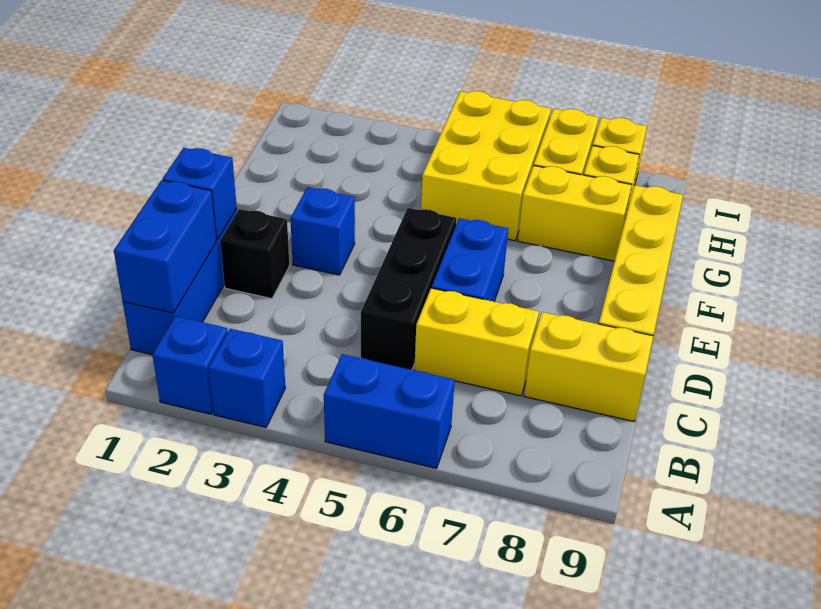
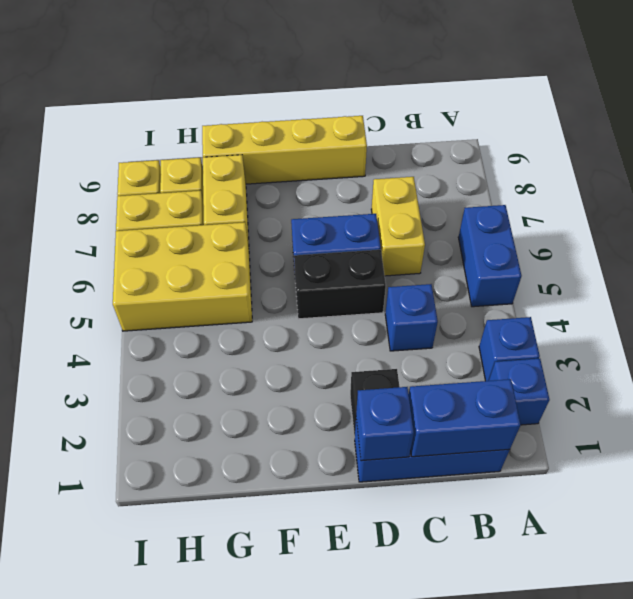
black 1x3 brick [361,208,456,370] -> black 1x2 brick [294,250,386,319]
yellow 1x2 brick [524,312,653,421] -> none
blue 1x1 brick [290,187,355,275] -> blue 1x1 brick moved to [385,284,438,351]

